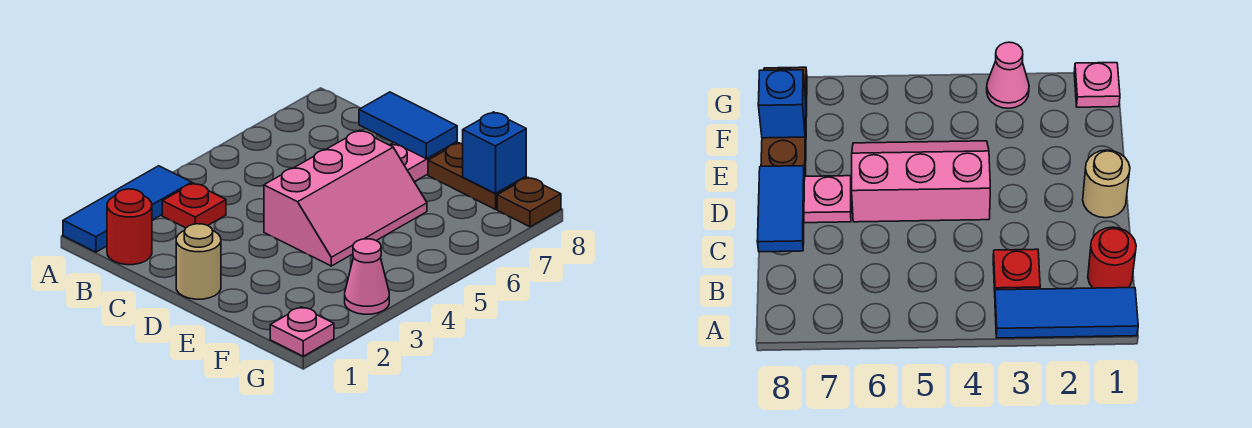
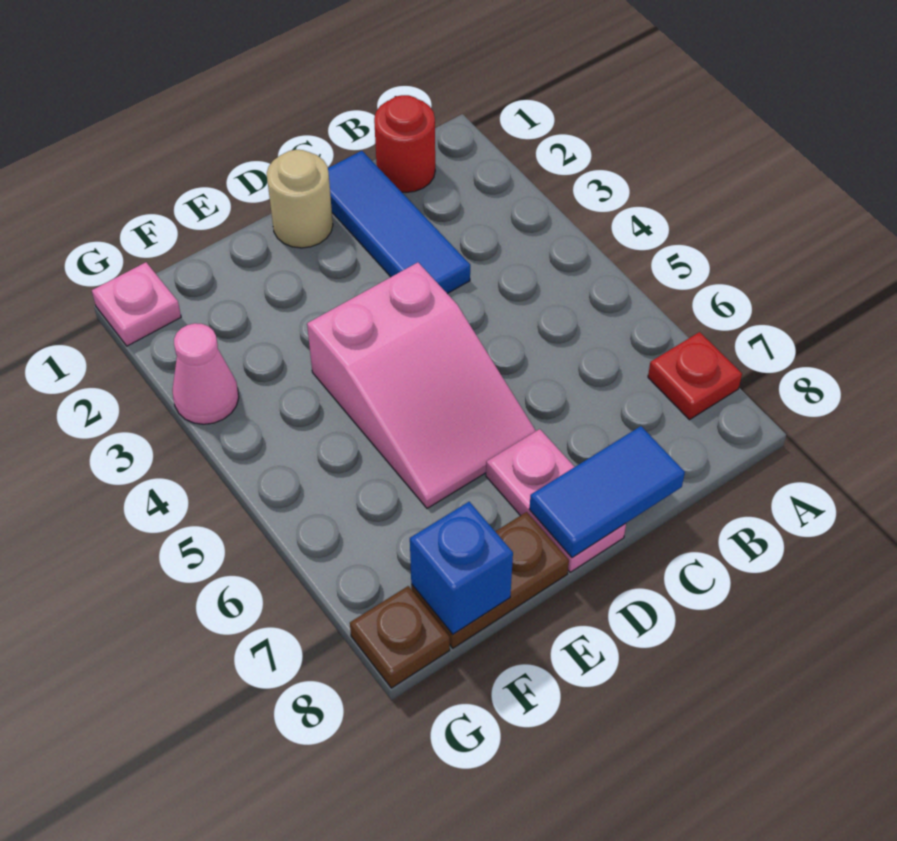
blue 1x3 tile [63,166,192,252] -> blue 1x3 tile moved to [328,151,470,294]
red 1x1 plate [162,183,226,228] -> red 1x1 plate moved to [648,332,742,420]
pink 2x3 slope [264,130,427,266] -> pink 2x3 slope turned to [307,262,536,508]

